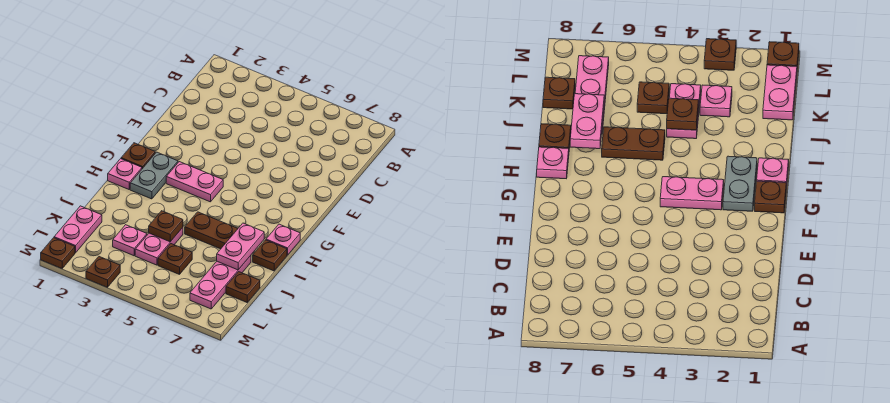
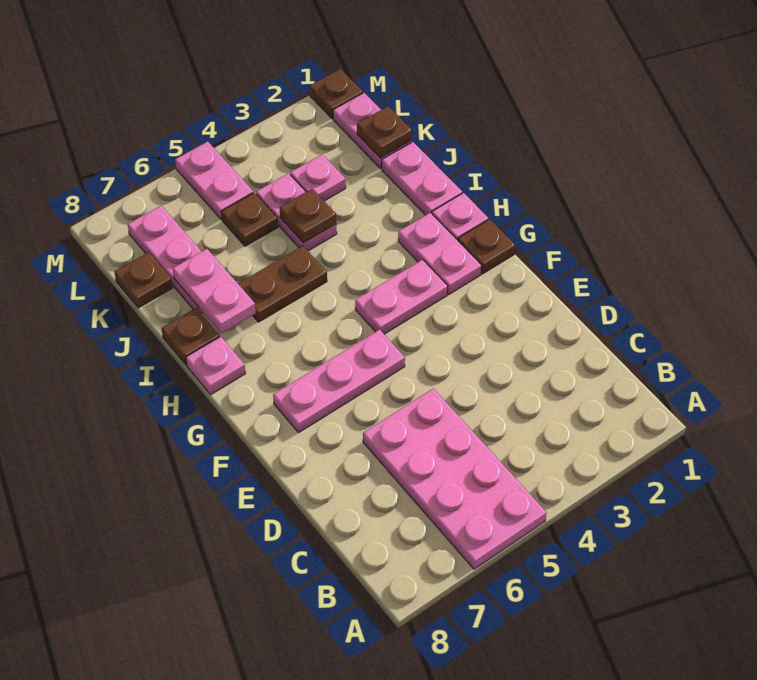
none -> pink 2x4 plate [363,389,546,569]
none -> pink 1x3 plate [273,330,405,433]
grey 1x2 plate [130,152,178,199] -> pink 1x2 plate [398,212,482,294]
none -> pink 1x2 plate [382,142,462,215]
none -> pink 1x2 plate [175,141,253,220]
brown 1x1 plate [86,257,120,287] -> brown 1x1 plate moved to [357,106,412,158]

